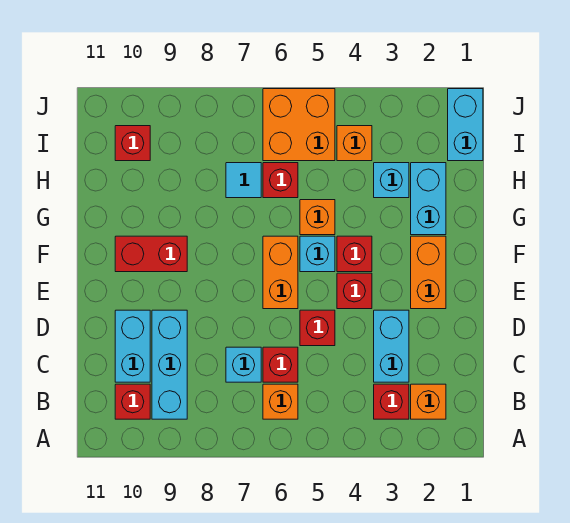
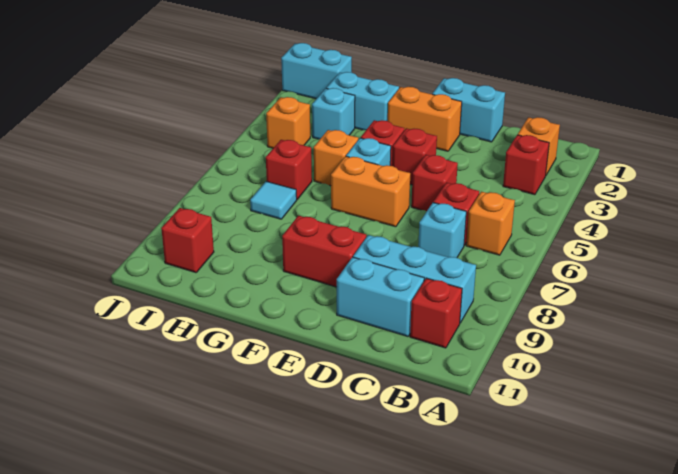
cyan 1x2 brick [374,310,409,382] -> cyan 1x2 brick moved to [433,78,505,142]
red 1x2 brick [115,236,187,272] -> red 1x2 brick turned to [282,216,366,287]
orange 2x2 brick [263,89,335,161] -> none

